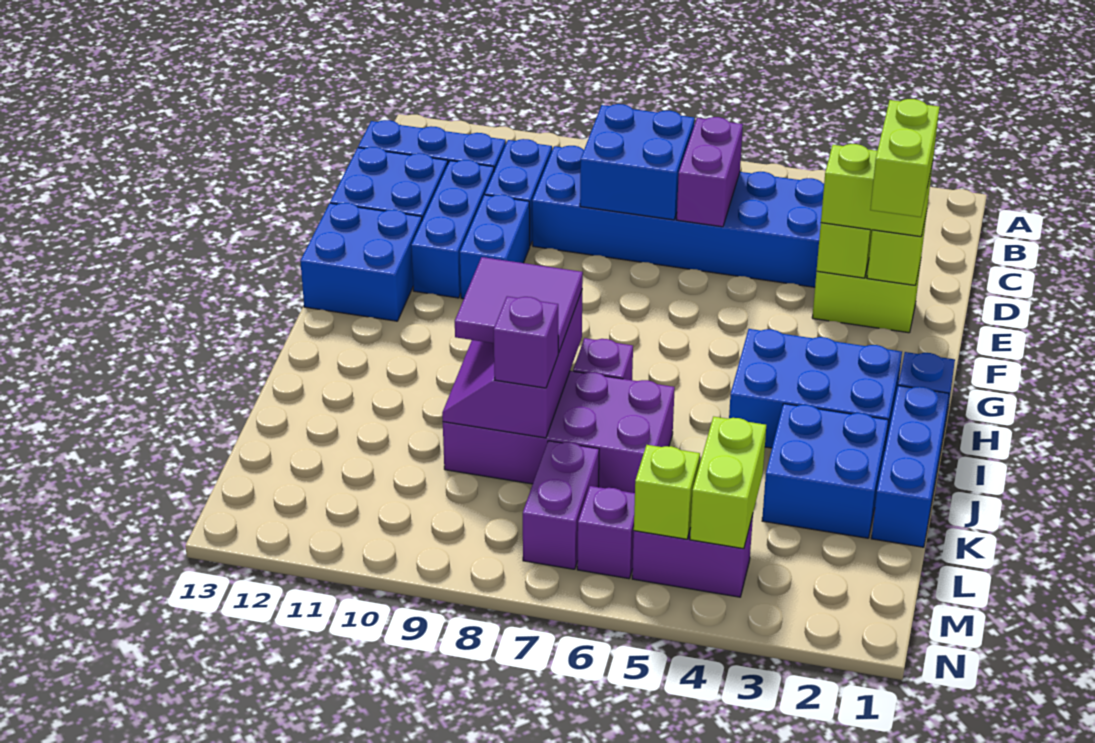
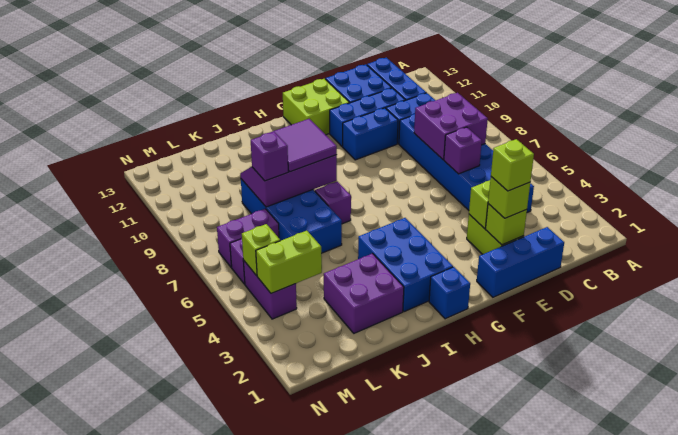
purple 1x2 brick [677,117,743,227] -> purple 1x1 brick [444,127,482,174]
blue 2x2 brick [580,104,695,220] -> purple 2x2 brick [414,93,488,160]
lime 1x2 brick [821,144,933,237] -> lime 1x1 brick [488,177,530,218]
lime 1x2 brick [870,99,940,217] -> lime 1x1 brick [491,139,534,191]
blue 2x2 brick [300,203,422,321] -> lime 2x2 brick [283,79,349,135]
blue 1x3 brick [871,386,949,547] -> blue 1x3 brick moved to [477,227,564,297]
blue 2x2 brick [762,404,888,538] -> purple 2x2 brick [324,254,404,333]
purple 2x4 brick [443,371,675,493] -> blue 2x4 brick [241,179,342,253]

